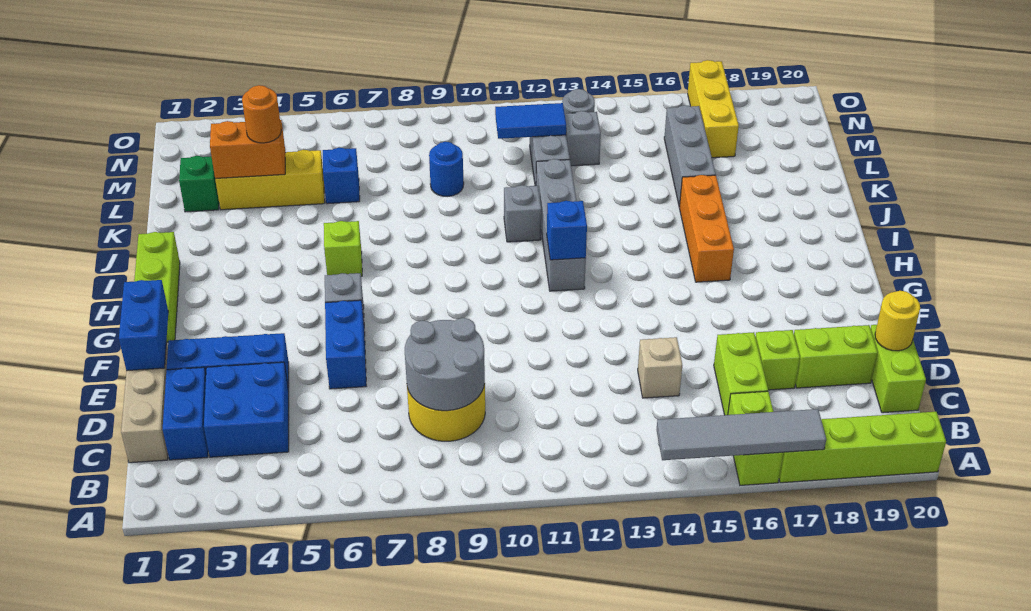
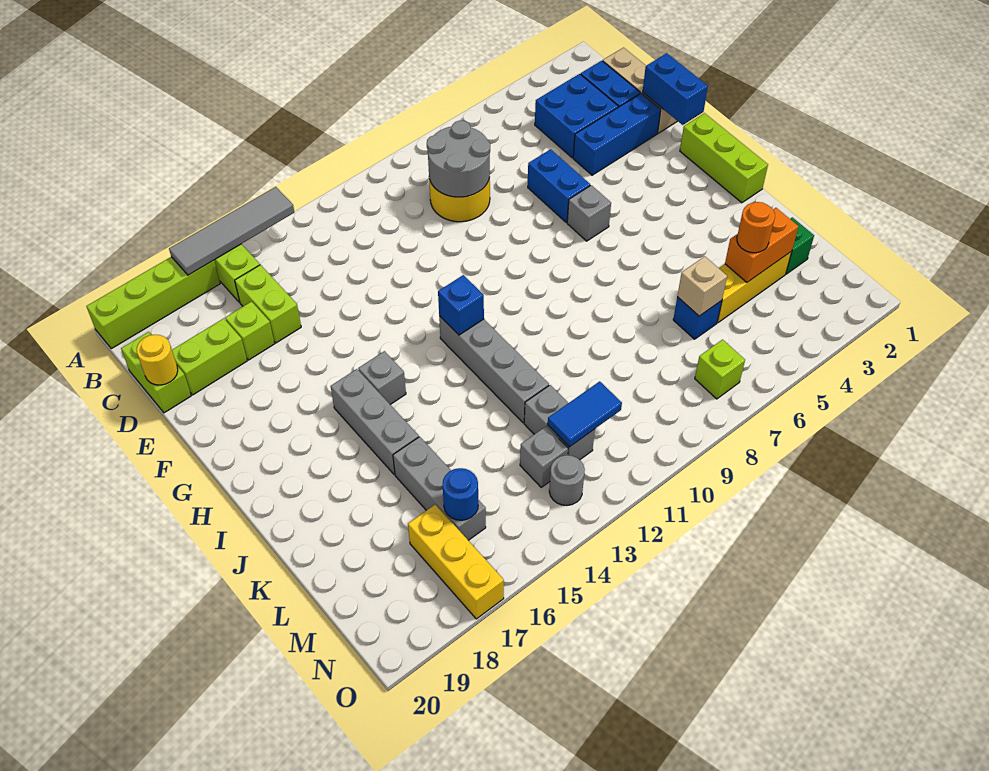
tan 1x1 brick [638,337,682,398] -> tan 1x1 brick moved to [677,256,727,316]
orange 1x3 brick [680,175,734,282] -> grey 1x3 brick [331,369,419,475]
lime 1x1 brick [324,221,362,276] -> lime 1x1 brick moved to [695,340,745,399]
grey 1x1 brick [504,185,541,242] -> grey 1x1 brick moved to [358,351,406,404]
blue 1x1 round brick [429,142,464,196] -> blue 1x1 round brick moved to [443,468,478,520]

